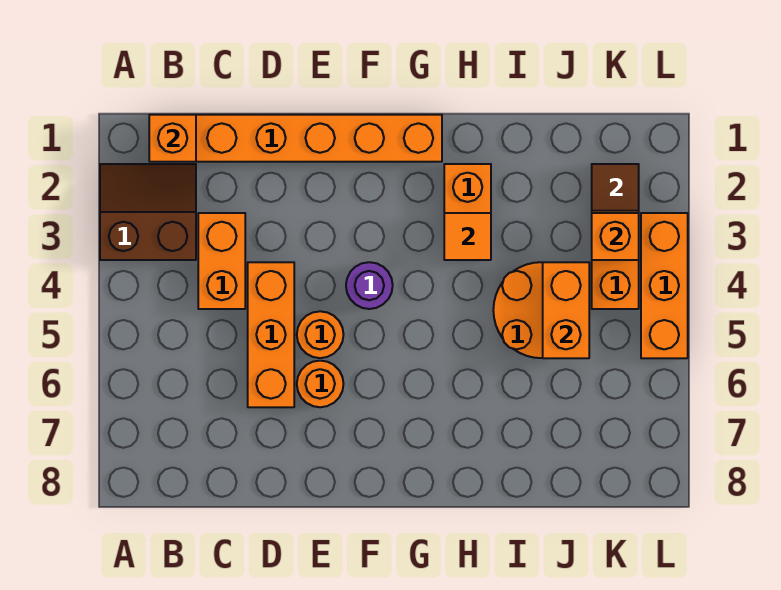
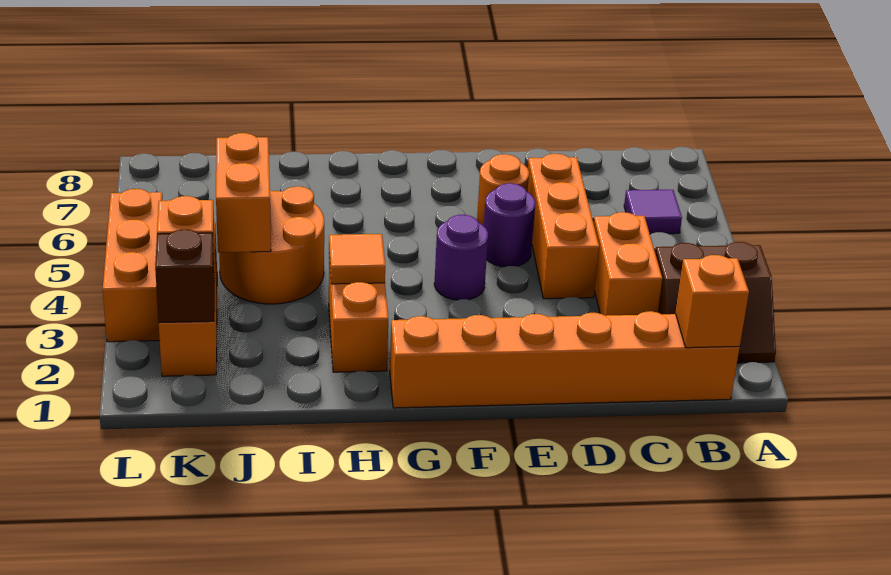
none -> purple 1x1 tile [624,190,682,234]
orange 1x1 round brick [297,311,344,358] -> purple 1x1 round brick [484,183,535,267]
brown 1x1 tile [592,164,639,211] -> brown 1x1 brick [155,229,215,323]

